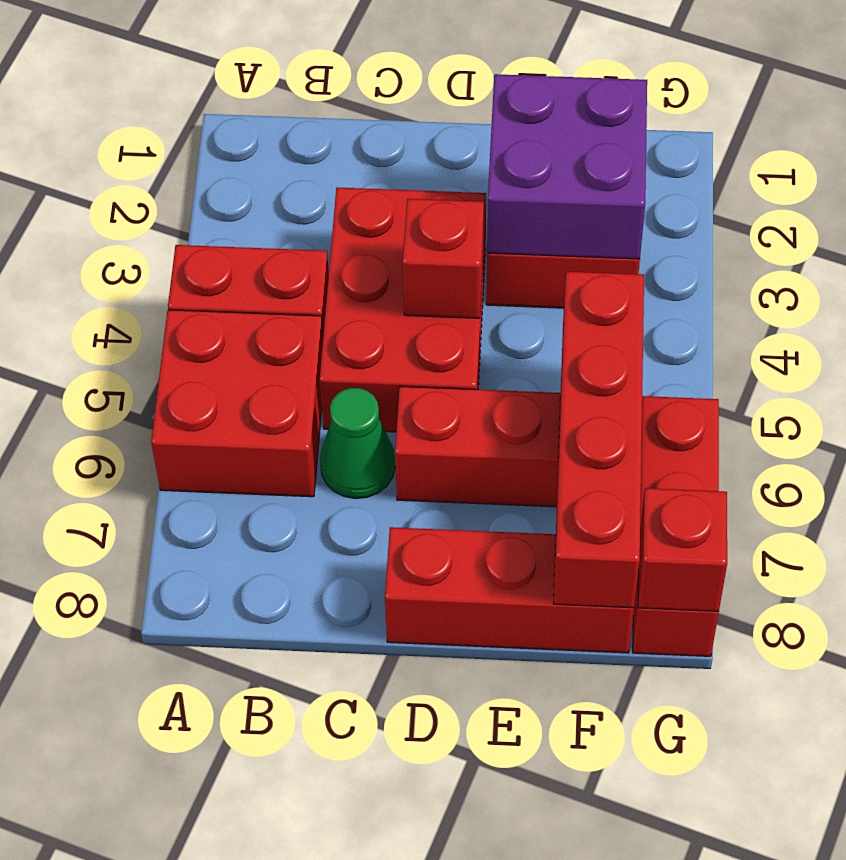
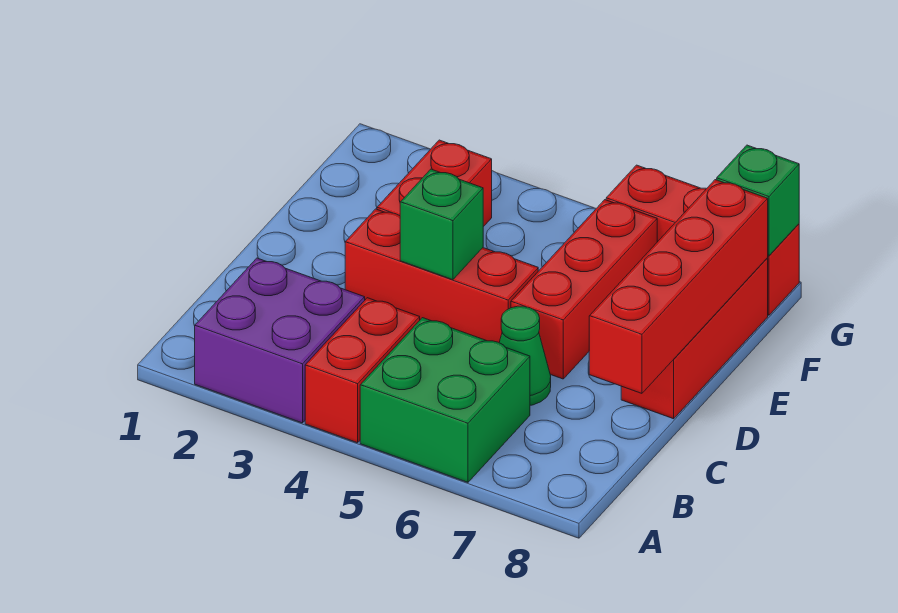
red 2x2 brick [151,310,323,497] -> green 2x2 brick [360,318,530,482]
red 2x3 brick [320,188,486,432] -> red 1x3 brick [345,209,538,342]
red 1x1 brick [403,199,484,318] -> green 1x1 brick [400,169,483,280]
purple 2x2 brick [487,74,647,259] -> purple 2x2 brick moved to [195,258,365,423]
red 1x4 brick [554,272,644,608] -> red 1x4 brick turned to [589,180,768,393]
red 1x1 brick [638,488,727,611] -> green 1x1 brick [717,145,799,256]

